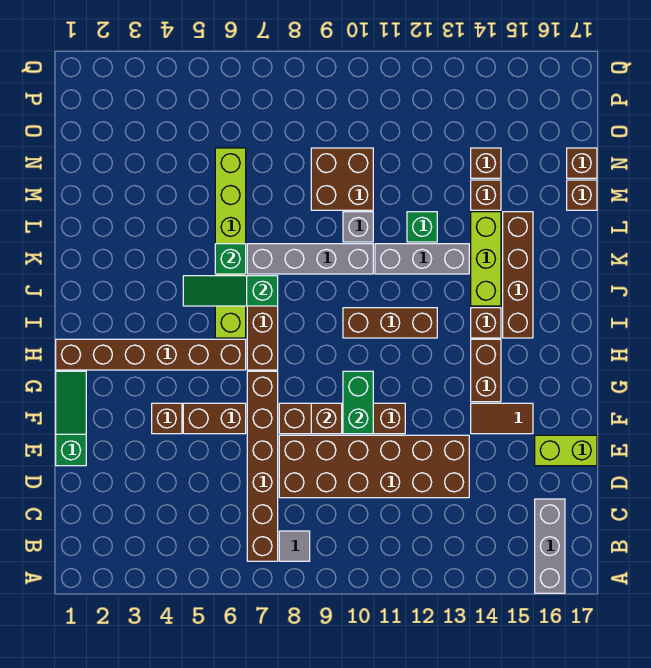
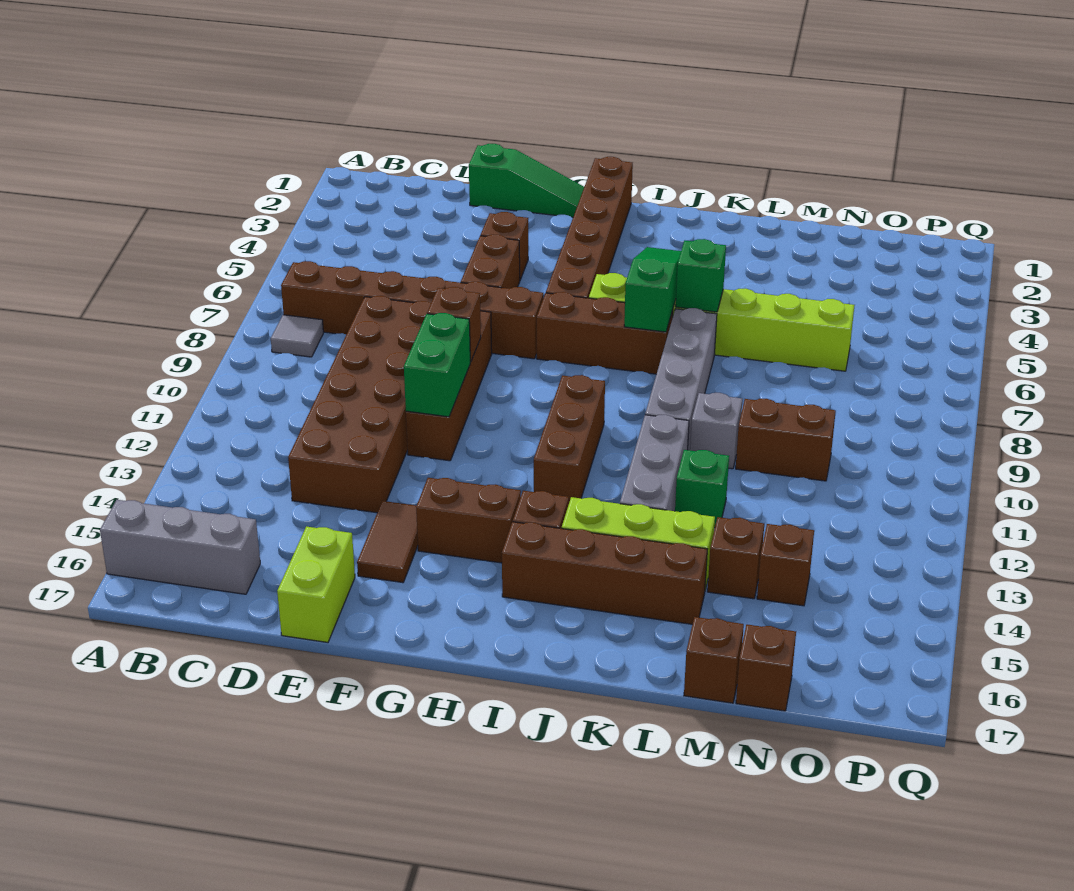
green 1x2 brick [343,371,373,434] -> green 1x2 brick turned to [404,313,470,417]
brown 2x2 brick [311,148,373,210] -> brown 1x2 brick [736,399,836,481]

